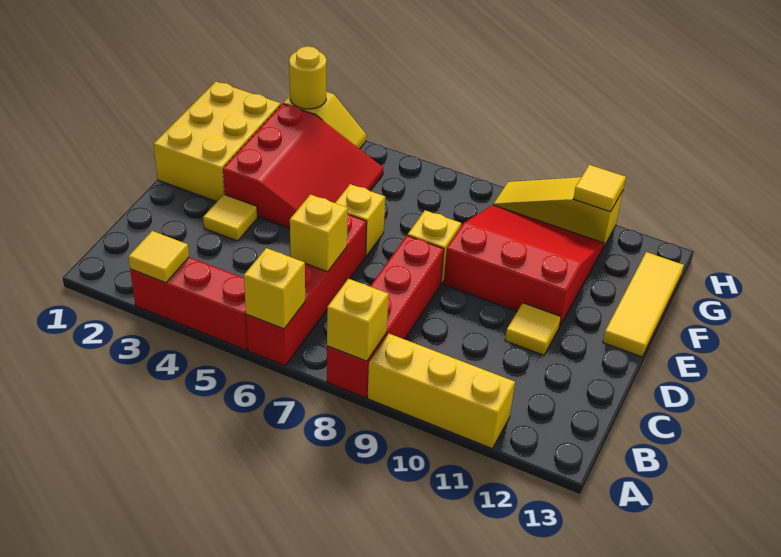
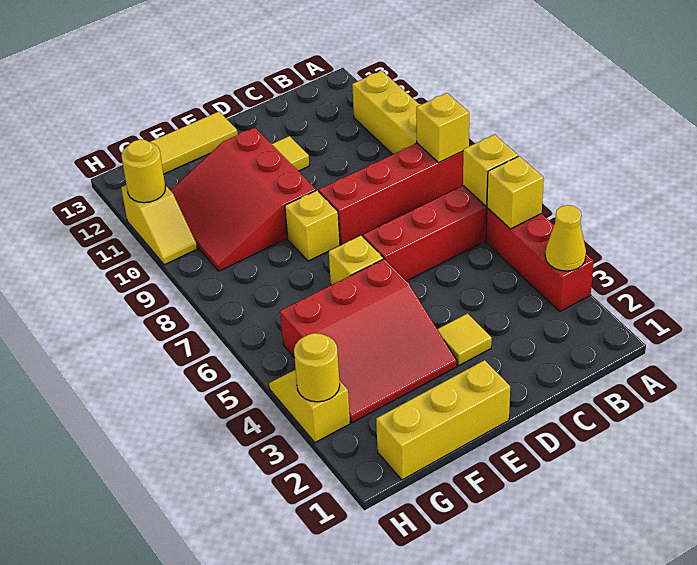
yellow 1x1 tile [128,231,189,283] -> yellow 1x1 cone [545,205,586,271]
yellow 1x1 brick [290,195,348,272] -> yellow 1x1 brick moved to [487,156,544,229]
yellow 2x3 brick [154,82,281,202] -> yellow 1x3 brick [376,360,510,480]
red 3x3 slope [223,104,383,228] -> red 3x3 slope turned to [280,259,457,423]
yellow 1x3 slope [493,177,623,248] -> yellow 1x2 slope [121,185,197,265]
yellow 1x1 tile [573,165,626,212] -> yellow 1x1 round brick [122,140,165,203]

